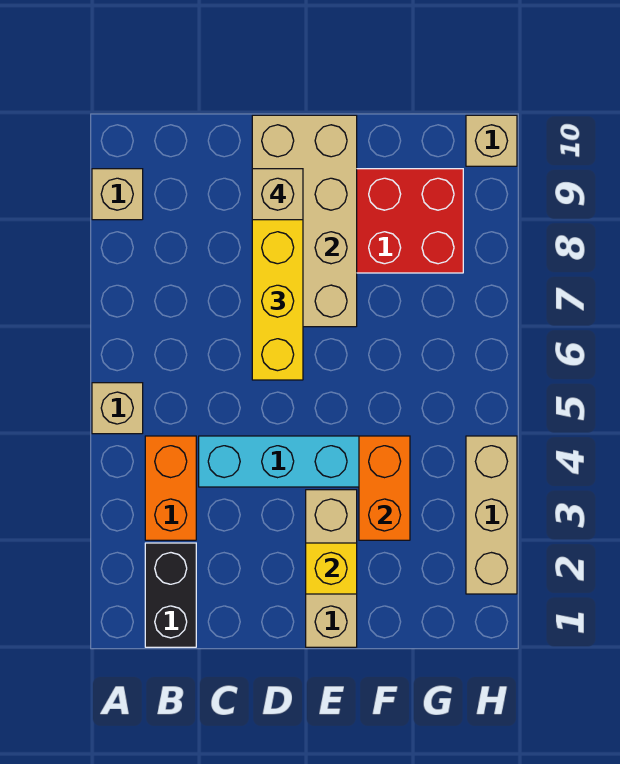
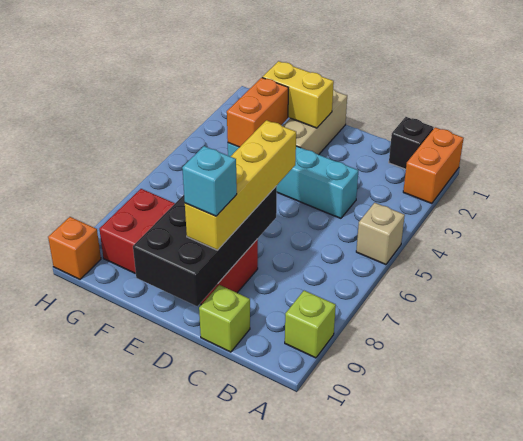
tan 1x1 brick [92,169,143,220] -> lime 1x1 brick [285,291,336,358]
black 1x2 brick [145,543,196,647] -> black 1x1 brick [389,117,434,169]
orange 1x2 brick [145,436,196,540] -> orange 1x2 brick moved to [403,127,464,204]
none -> lime 1x1 brick [199,285,250,352]
tan 2x4 brick [252,115,357,327] -> black 2x4 brick [133,186,277,306]
tan 1x1 brick [252,169,303,220] -> cyan 1x1 brick [182,146,237,216]
yellow 1x1 brick [306,543,357,594] -> yellow 1x2 brick [262,61,334,128]
tan 1x3 brick [466,436,517,594] -> none
tan 1x1 brick [466,115,517,166] -> orange 1x1 brick [48,217,101,279]

